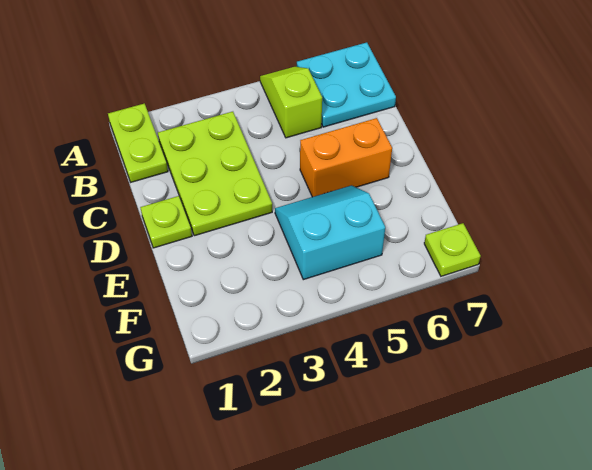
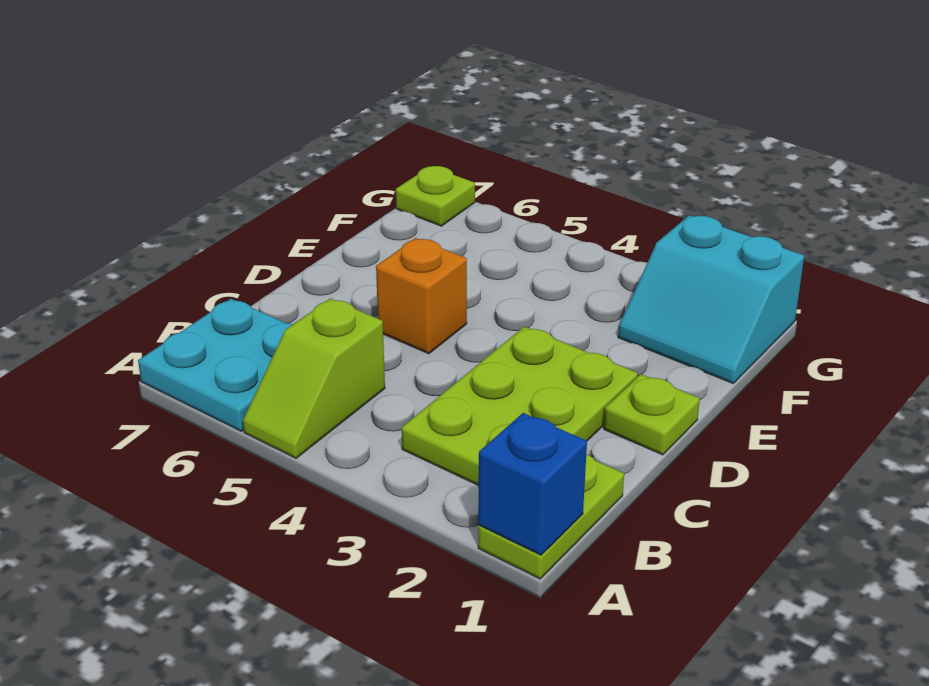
none -> blue 1x1 brick [478,413,587,555]
orange 1x2 brick [300,118,392,197] -> orange 1x1 brick [376,238,467,354]
cyan 2x2 slope [275,185,385,280] -> cyan 2x2 slope moved to [618,215,804,383]

